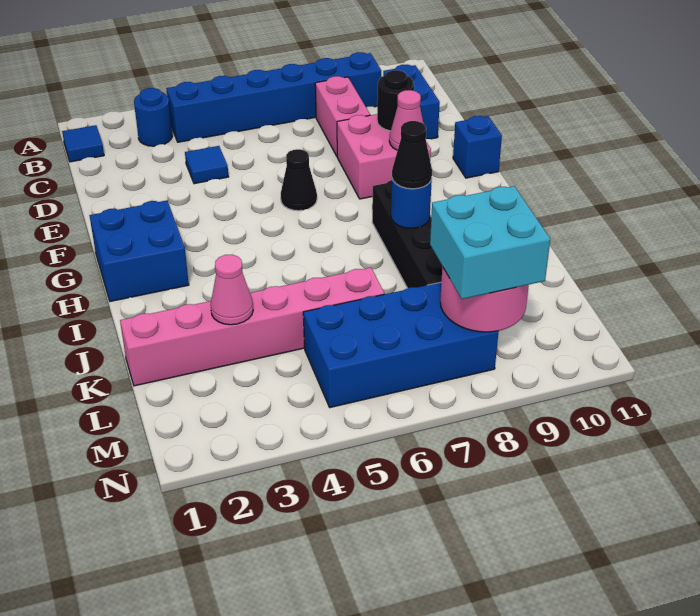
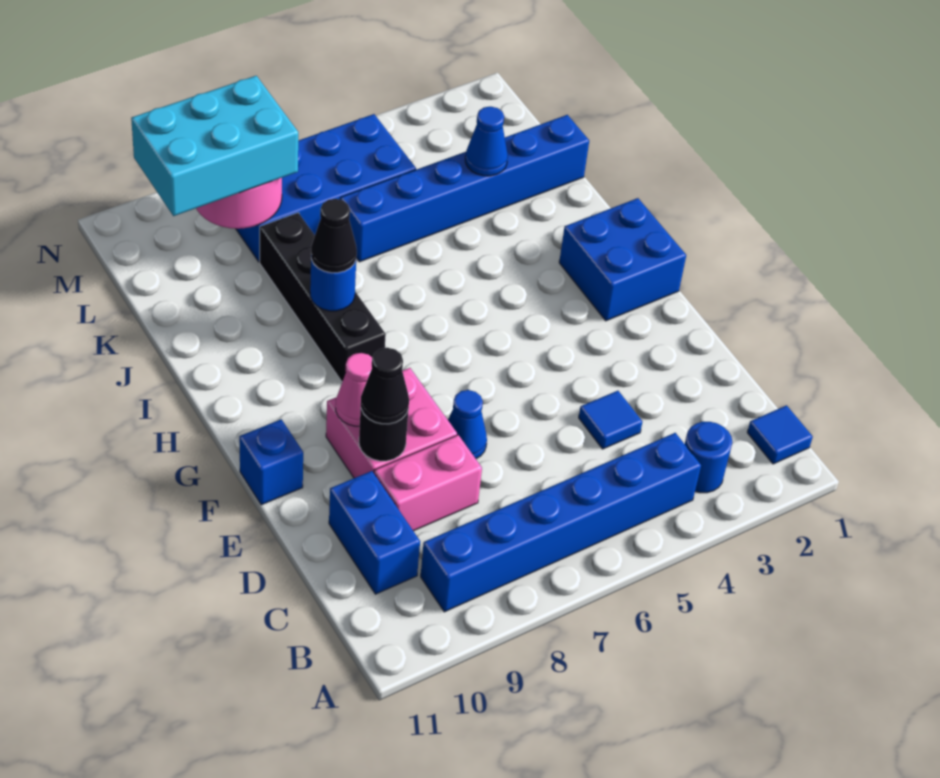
pink 1x2 brick [315,76,370,156] -> pink 1x2 brick turned to [374,435,482,531]
none -> blue 1x1 cone [448,390,487,459]
black 1x1 cone [281,149,317,211] -> black 1x1 cone moved to [361,348,409,424]
pink 1x6 brick [120,268,384,386] -> blue 1x6 brick [340,115,589,262]
pink 1x1 cone [211,255,253,325] -> blue 1x1 cone [465,107,508,176]
cyan 2x2 brick [430,186,550,299] -> cyan 2x3 brick [131,76,298,216]

